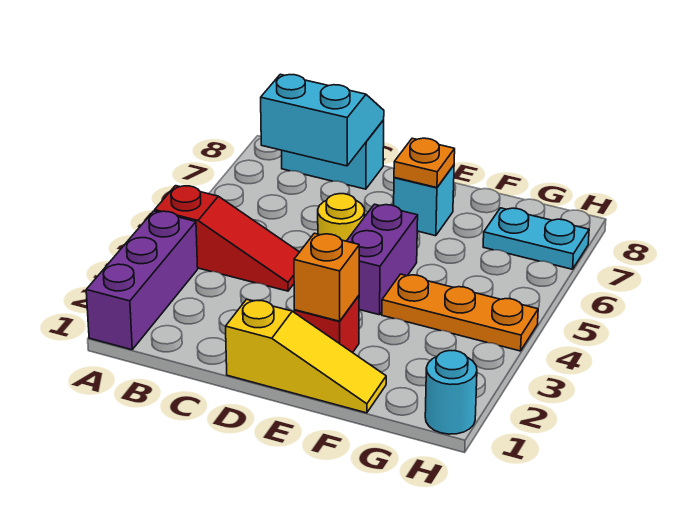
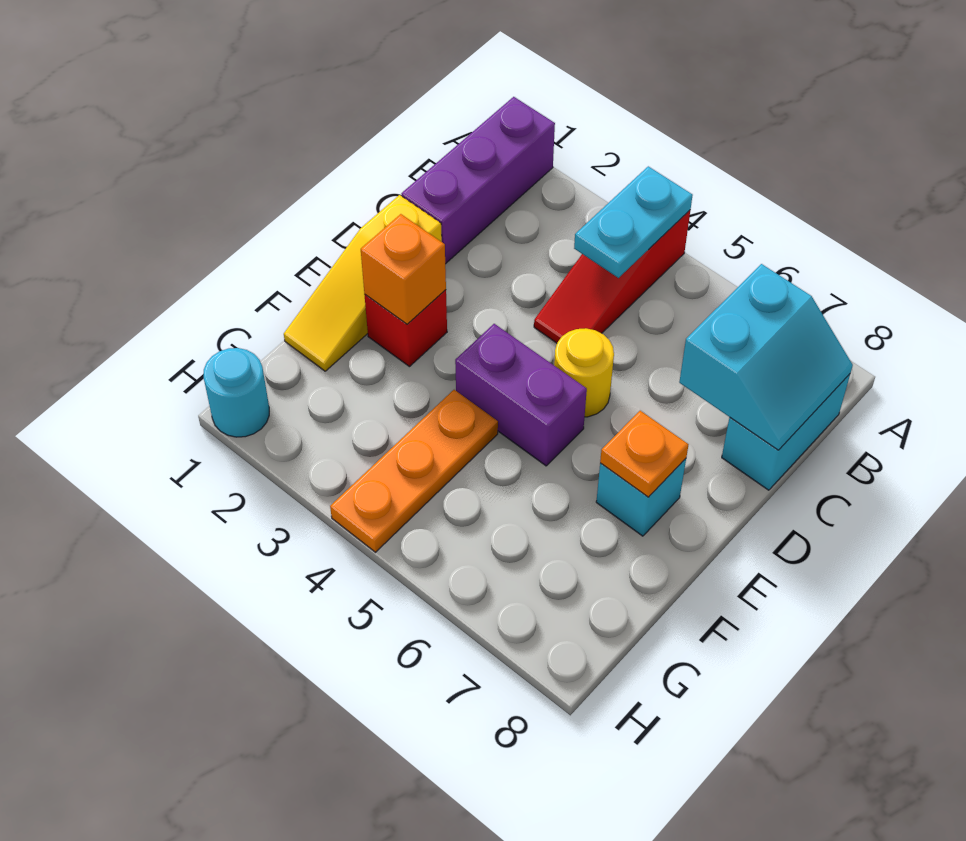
purple 1x3 brick [86,211,198,350] -> purple 1x3 brick turned to [402,97,555,264]
cyan 1x2 plate [483,208,589,269] -> cyan 1x2 plate moved to [574,166,693,278]

